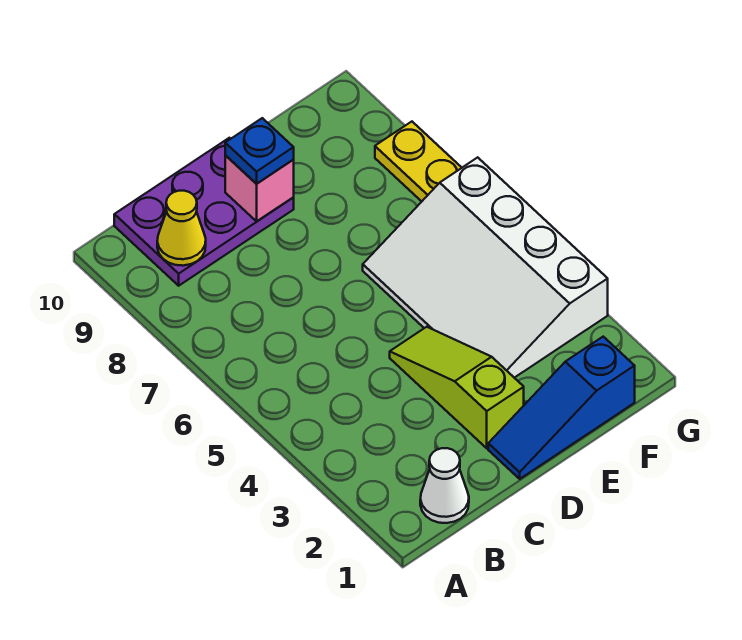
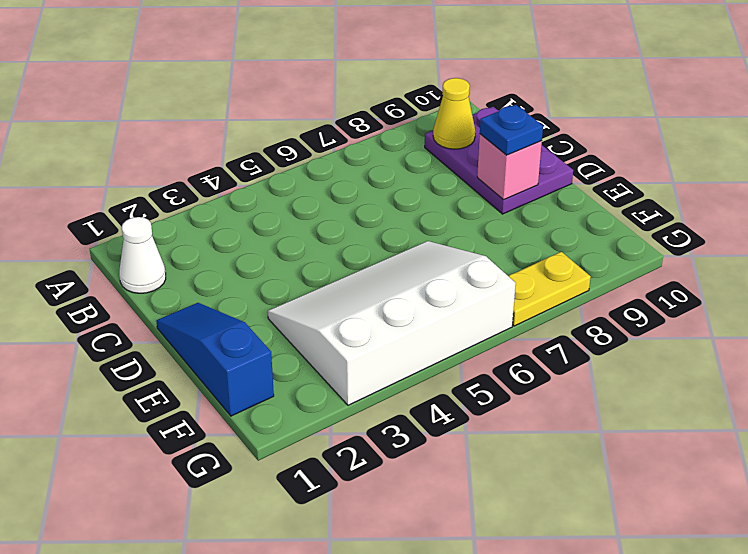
lime 1x3 slope [390,327,524,448] -> none

